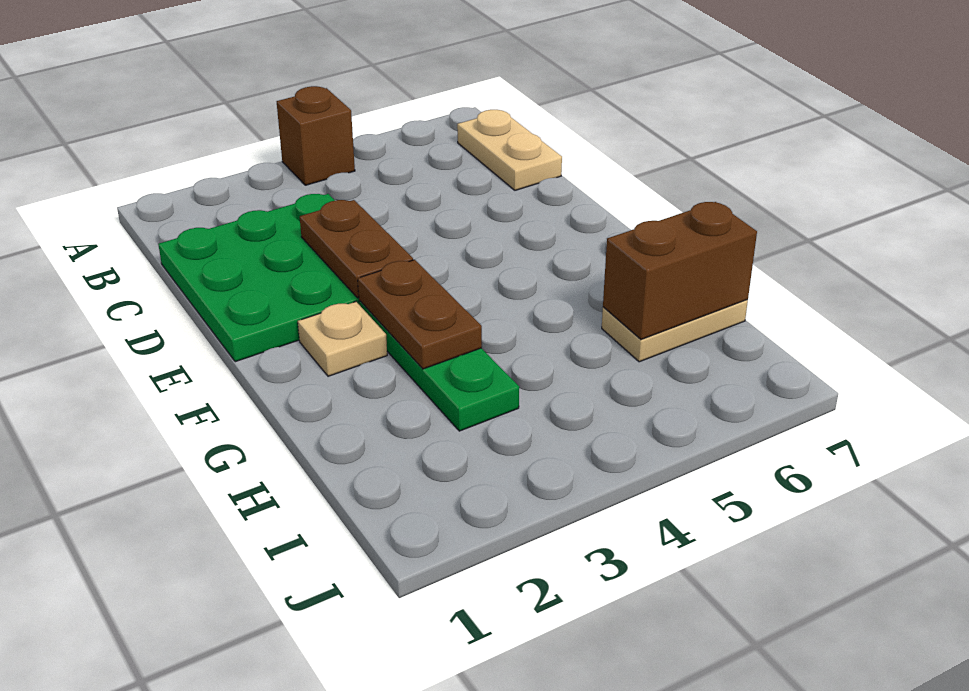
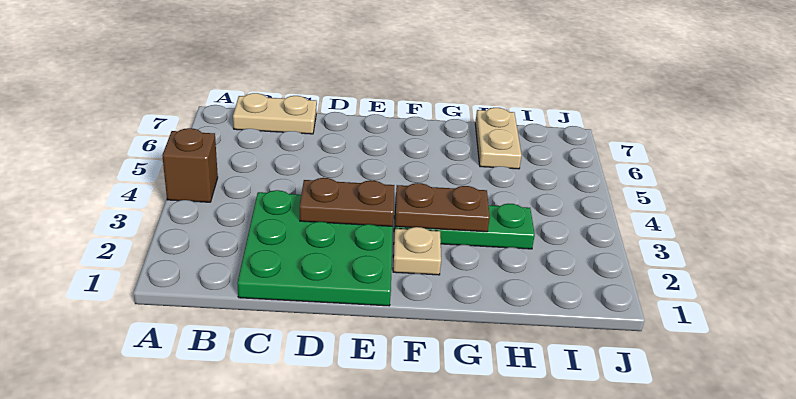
brown 1x2 brick [603,202,757,340] -> none

